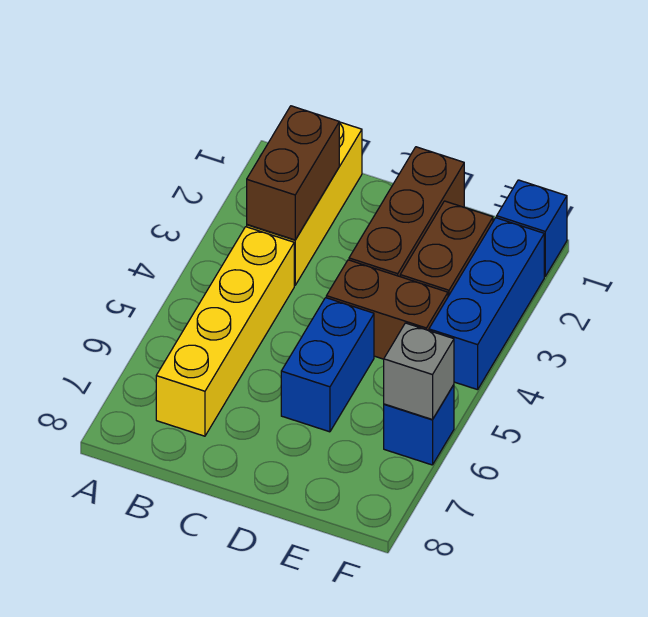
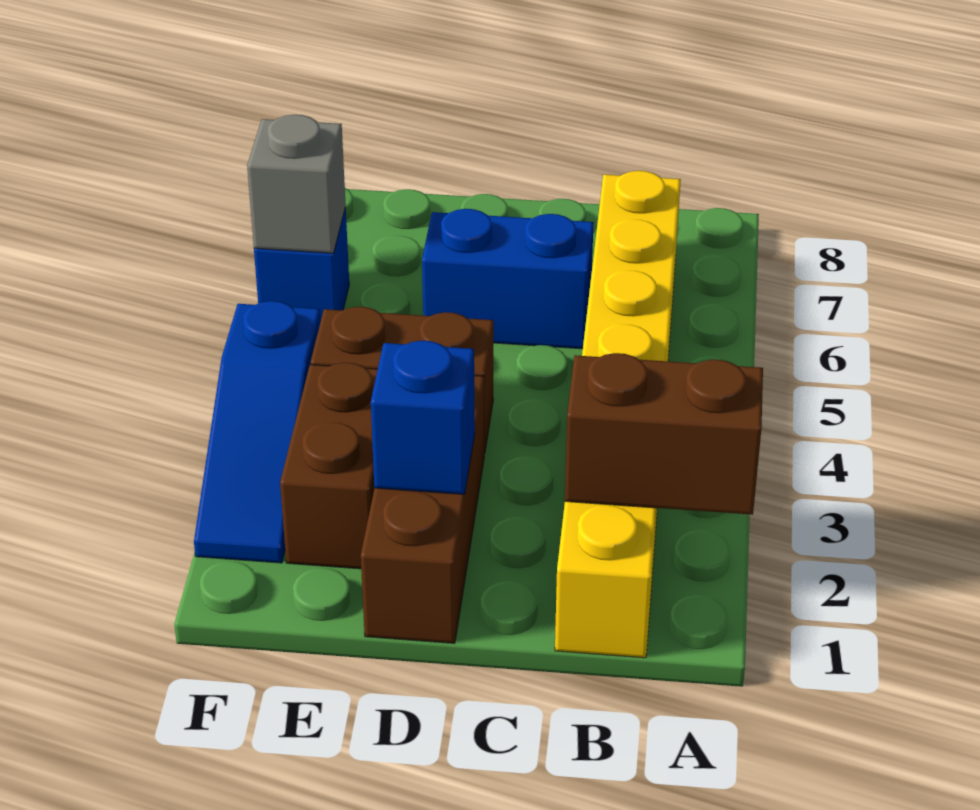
brown 1x2 brick [247,106,339,240] -> brown 1x2 brick turned to [565,353,763,515]
blue 1x2 brick [281,298,374,432] -> blue 1x2 brick turned to [422,209,594,349]
blue 1x1 brick [497,180,567,276] -> blue 1x1 brick moved to [371,341,475,494]
blue 1x3 brick [429,218,544,390] -> blue 1x3 slope [194,301,320,563]

